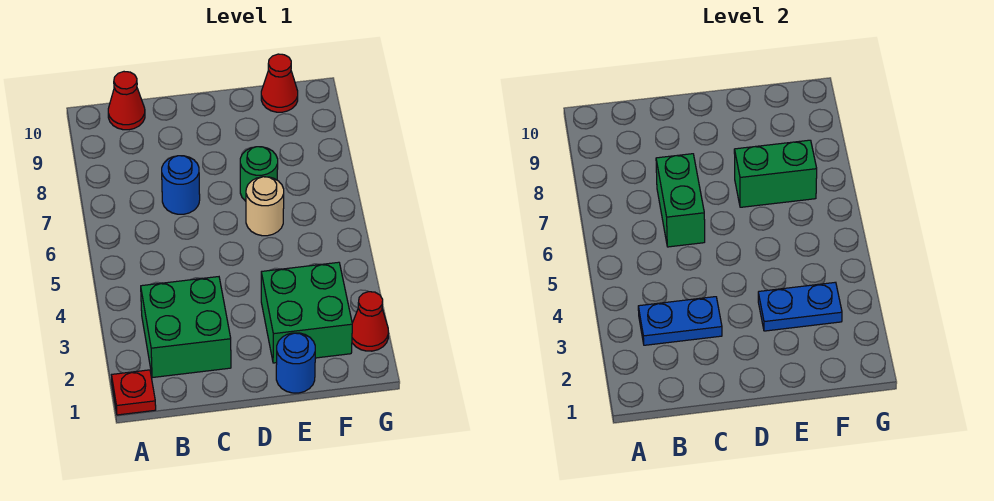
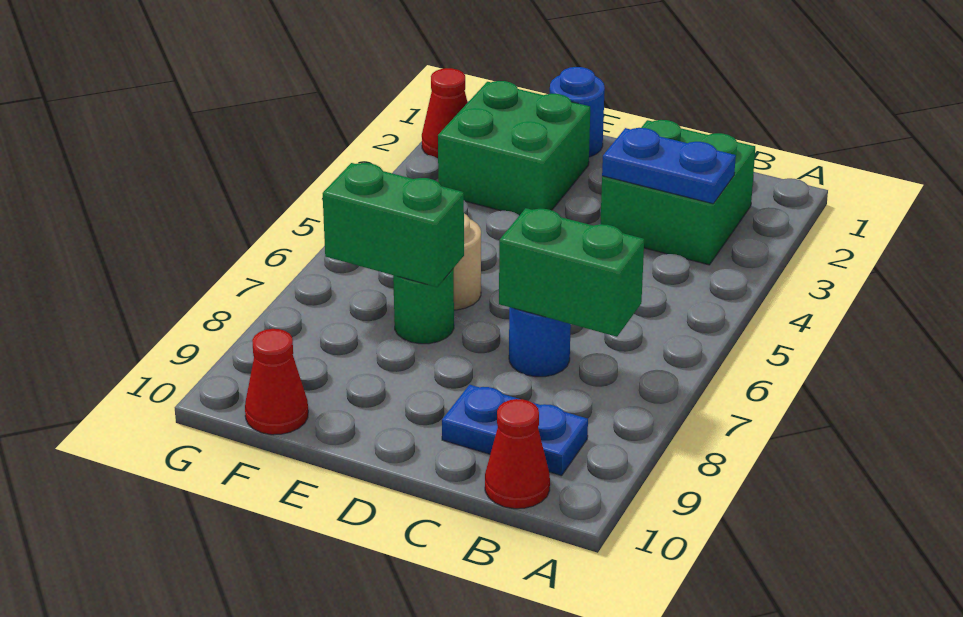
red 1x1 plate [112,370,156,415] -> none
green 1x2 brick [656,154,705,247] -> green 1x2 brick turned to [499,208,644,337]
blue 1x2 plate [758,282,842,331] -> blue 1x2 plate moved to [442,385,588,476]

